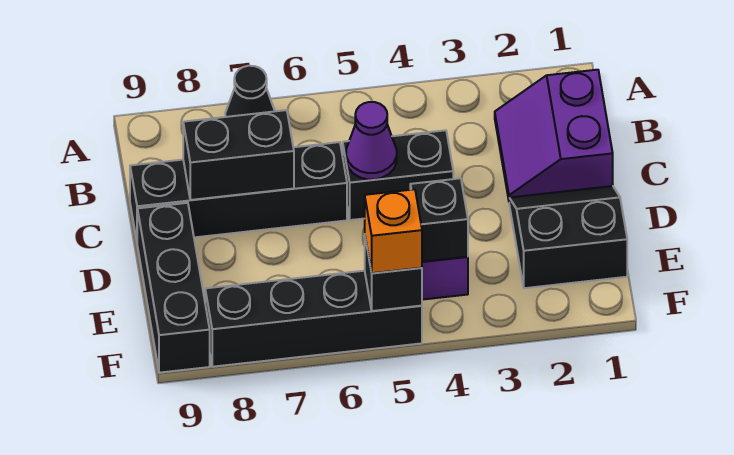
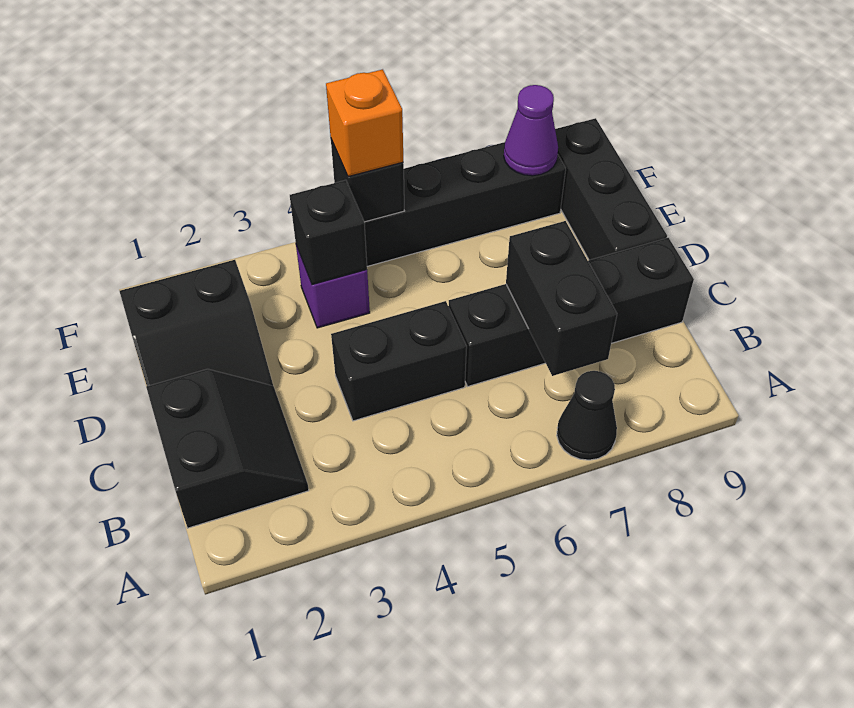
purple 2x2 slope [495,70,613,200] -> black 2x2 slope [146,369,309,528]
purple 1x1 cone [346,102,397,179] -> purple 1x1 cone moved to [504,85,558,176]
black 1x2 brick [183,110,294,200] -> black 1x2 brick turned to [506,221,617,376]

